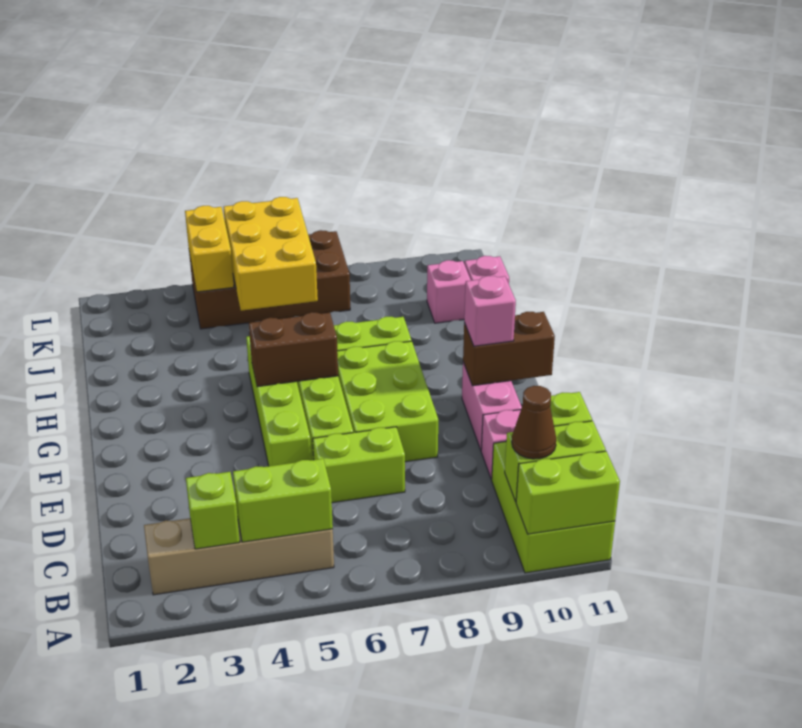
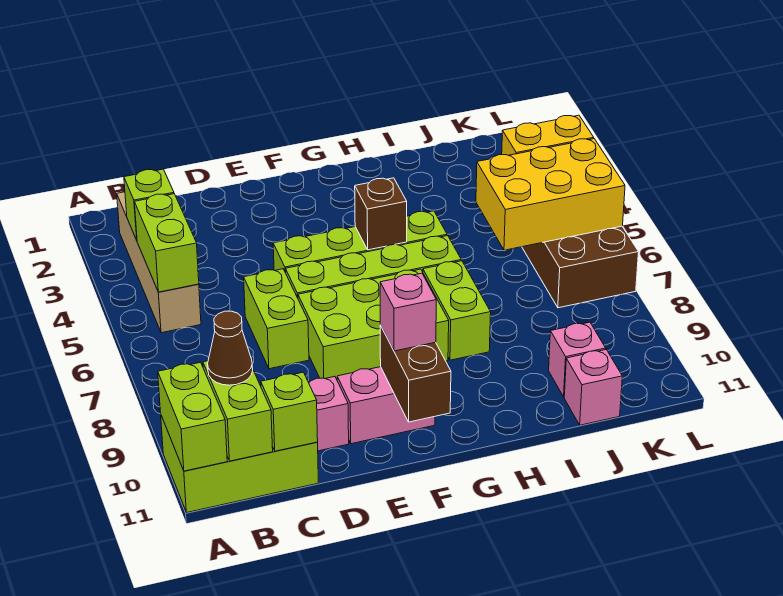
brown 1x2 brick [249,312,338,387] -> brown 1x1 brick [355,178,407,250]

